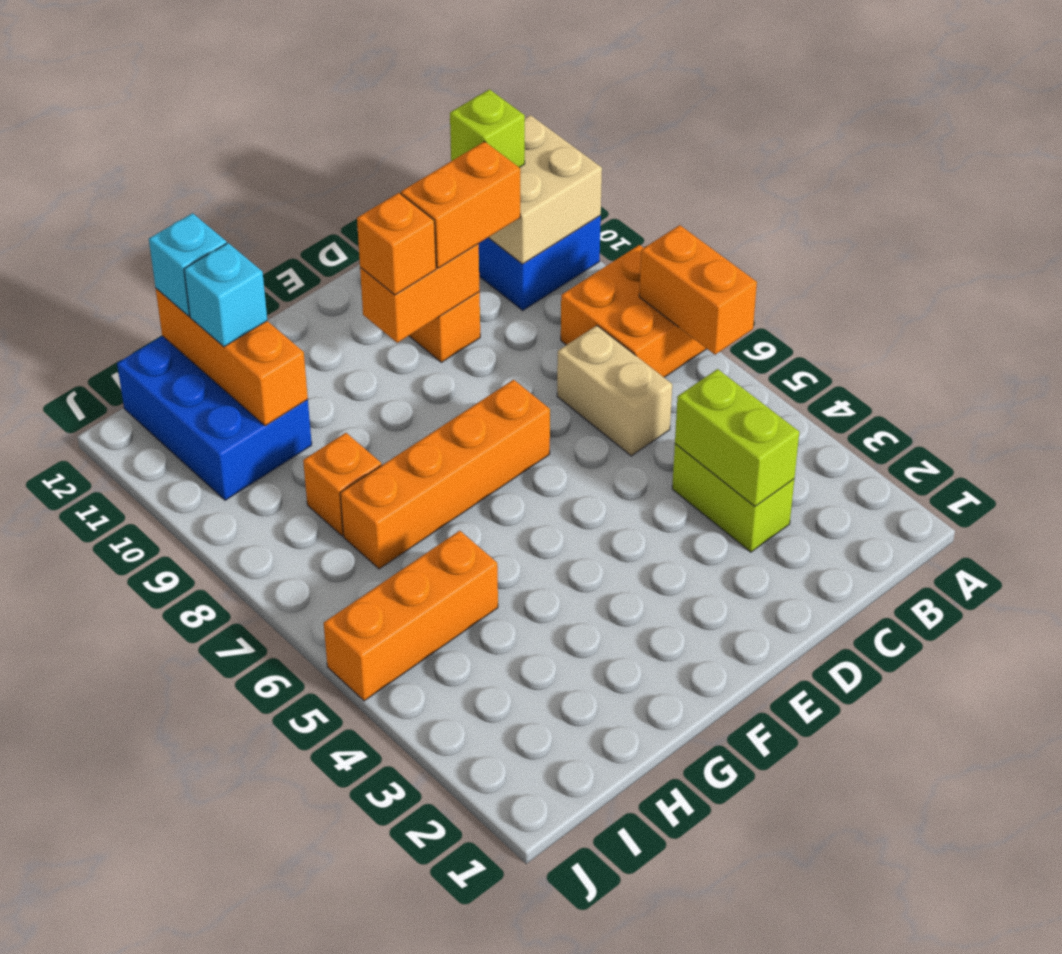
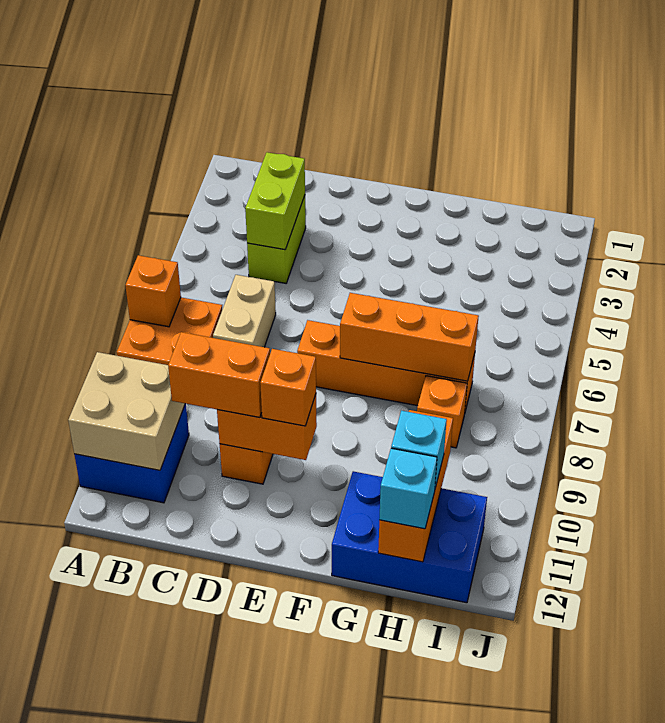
orange 1x2 brick [639,225,757,355] -> orange 1x1 brick [125,255,181,327]
lime 1x1 brick [450,89,525,168] -> none
orange 1x3 brick [324,531,498,701] -> orange 1x3 brick moved to [340,293,479,381]
blue 2x3 brick [117,336,312,500] -> blue 2x3 brick turned to [332,471,487,603]

